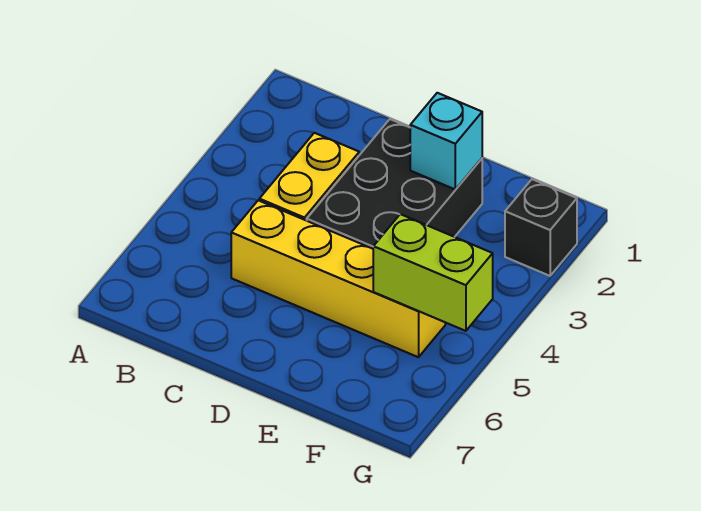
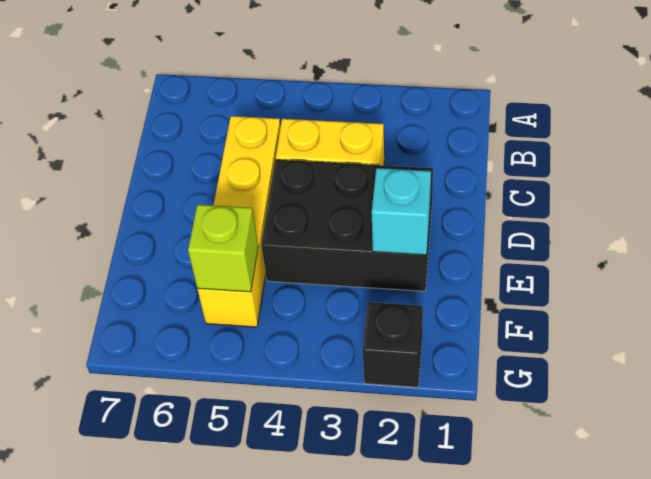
lime 1x2 brick [373,214,493,331] -> lime 1x1 brick [188,205,258,292]

